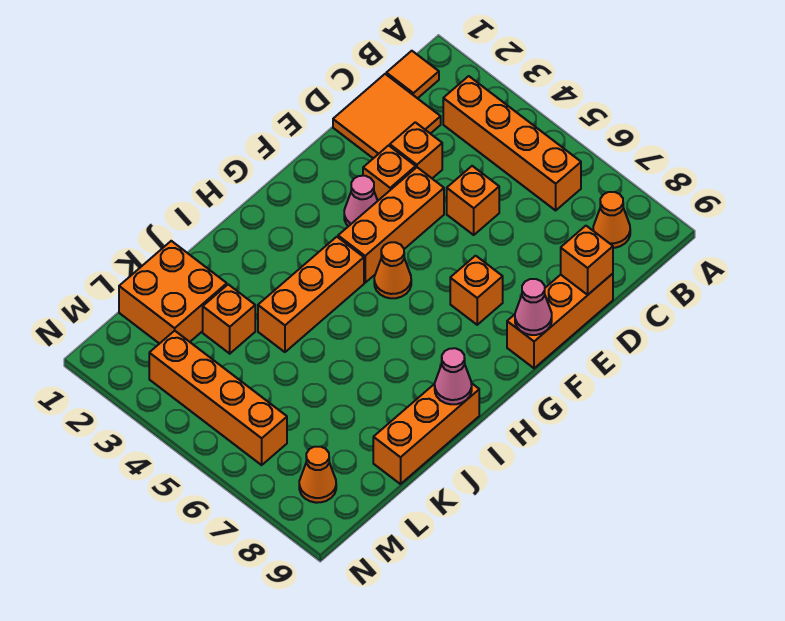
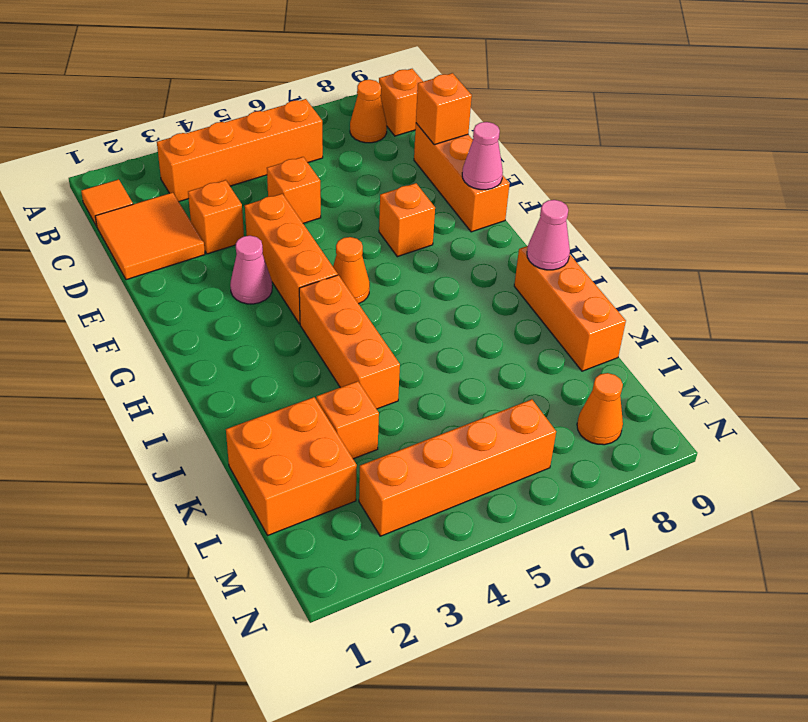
orange 1x1 brick [363,146,416,200] -> orange 1x1 brick moved to [379,69,423,136]

